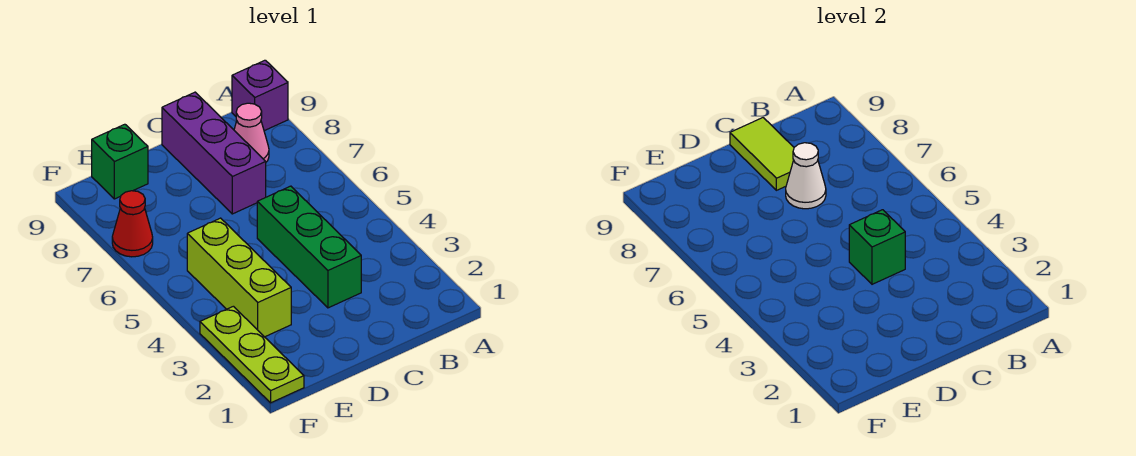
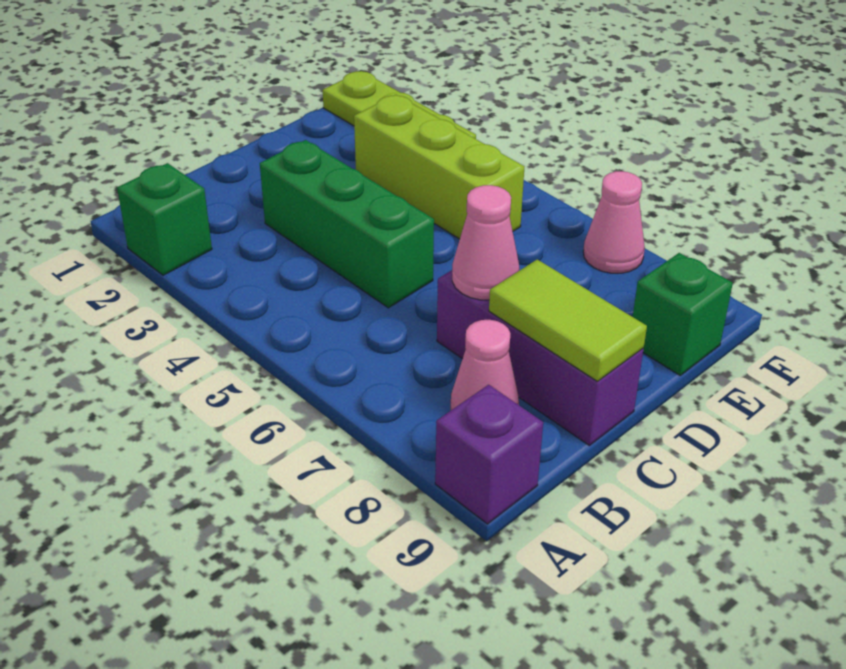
green 1x1 brick [849,210,905,284] -> green 1x1 brick moved to [117,163,212,275]
white 1x1 cone [786,143,826,209] -> pink 1x1 cone [452,185,519,300]
red 1x1 cone [112,191,153,257] -> pink 1x1 cone [583,171,645,273]

